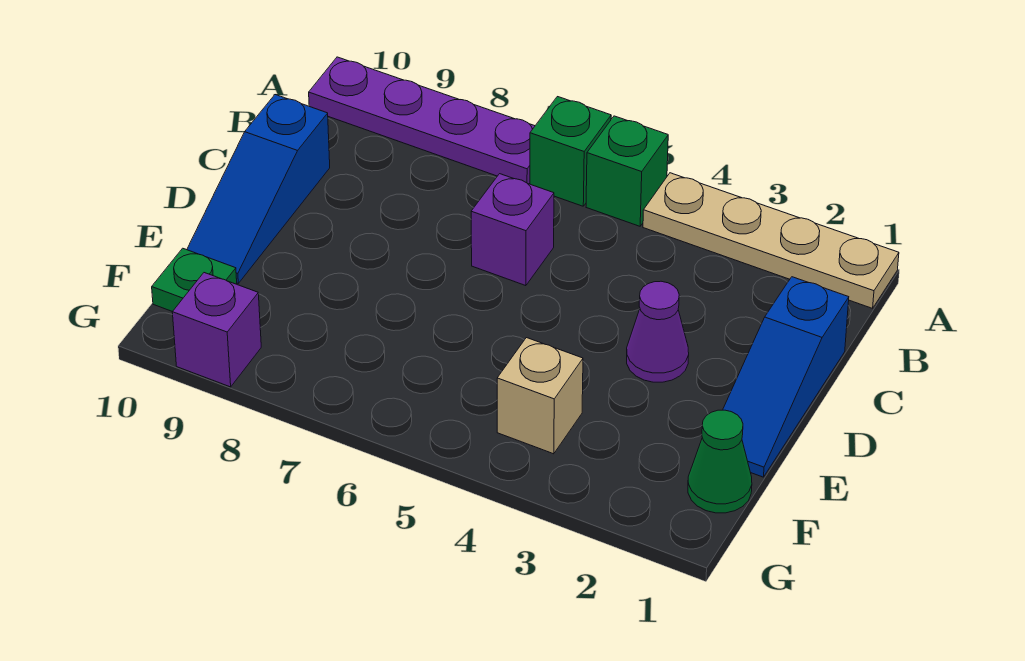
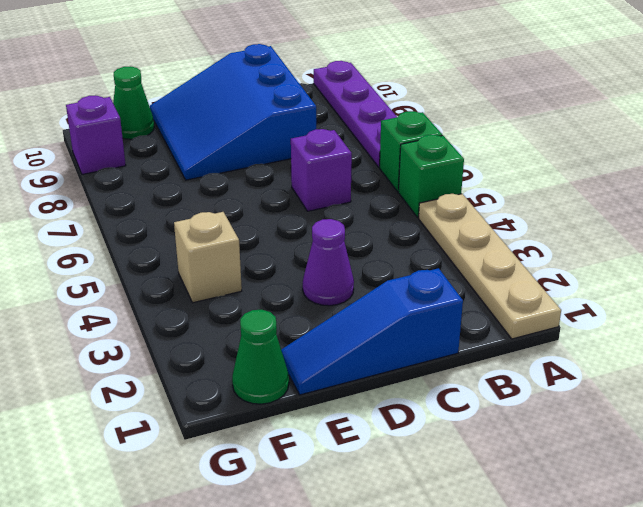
blue 1x3 slope [187,95,330,283] -> blue 3x3 slope [150,44,316,180]
green 1x1 plate [152,248,237,312] -> green 1x1 cone [113,66,154,139]

